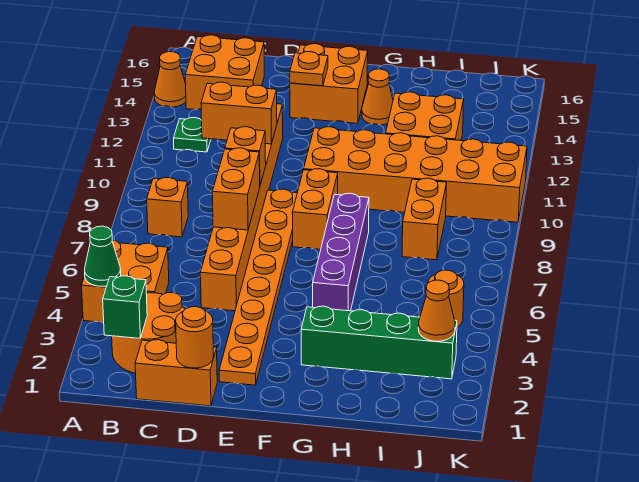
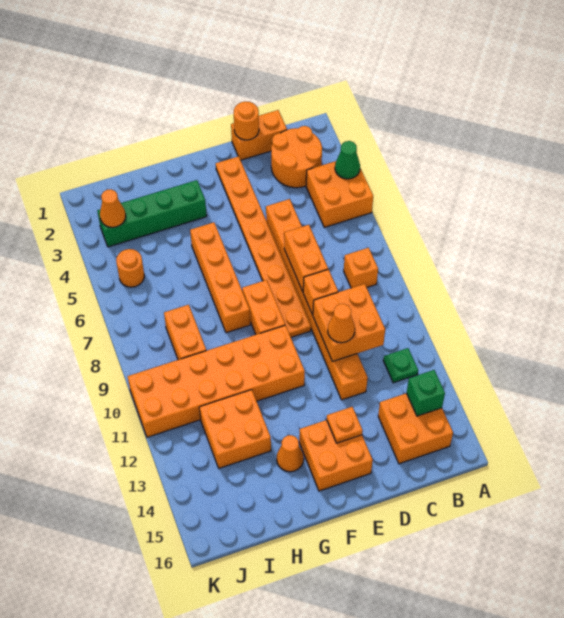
orange 1x1 cone [154,52,186,107] -> orange 1x1 cone moved to [328,304,355,343]
green 1x1 brick [103,276,147,338] -> green 1x1 brick moved to [407,370,445,416]
orange 1x2 brick [201,82,277,144] -> orange 2x2 brick [313,284,385,362]
purple 1x4 brick [313,193,369,311] -> orange 1x4 brick [190,222,250,333]

